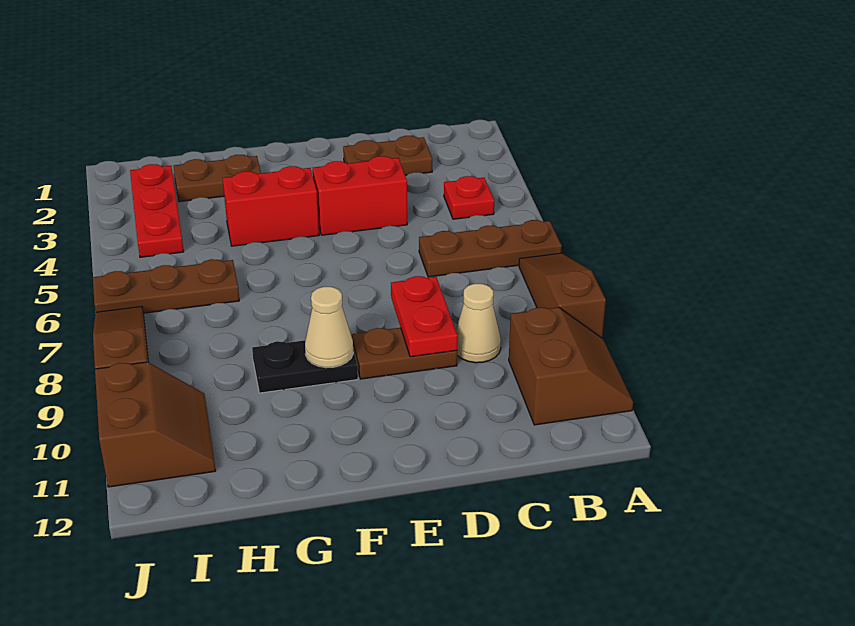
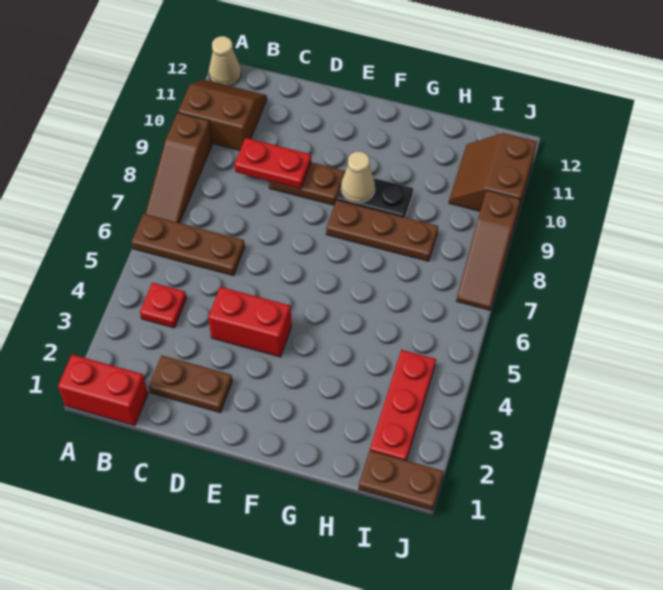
brown 2x2 slope [509,307,633,425] -> brown 2x2 slope turned to [178,80,267,150]
tan 1x1 cone [456,284,501,363] -> tan 1x1 cone moved to [209,36,241,86]
red 1x2 plate [391,276,457,357] -> red 1x2 plate turned to [235,138,311,189]
red 1x2 brick [223,166,319,246] -> red 1x2 brick moved to [58,354,148,426]
brown 1x2 plate [174,155,261,202] -> brown 1x2 plate moved to [359,451,444,511]
brown 1x3 plate [93,259,239,313] -> brown 1x3 plate moved to [326,200,438,261]

